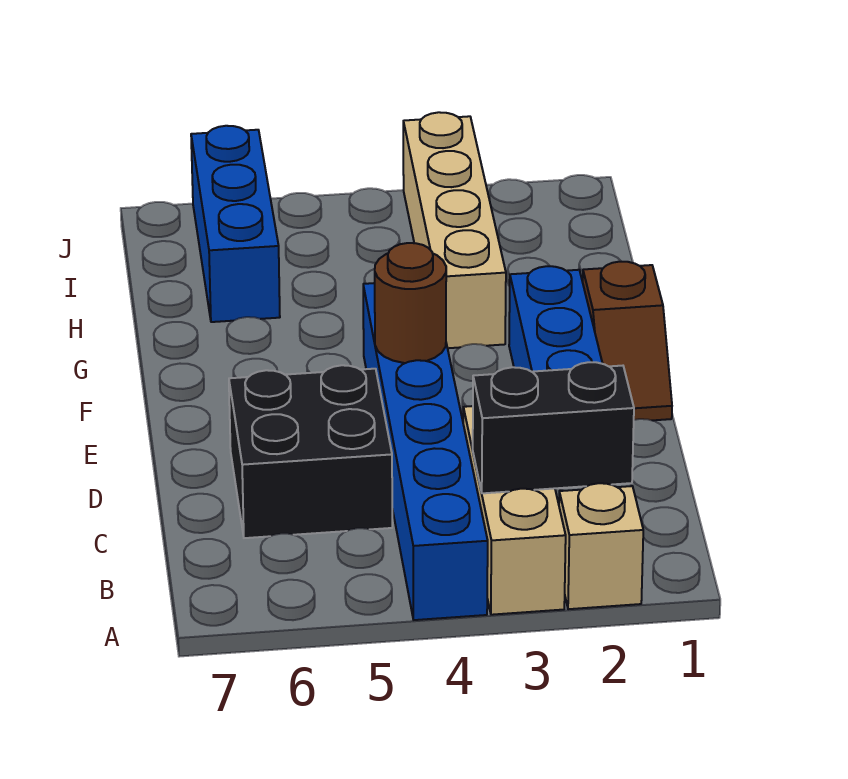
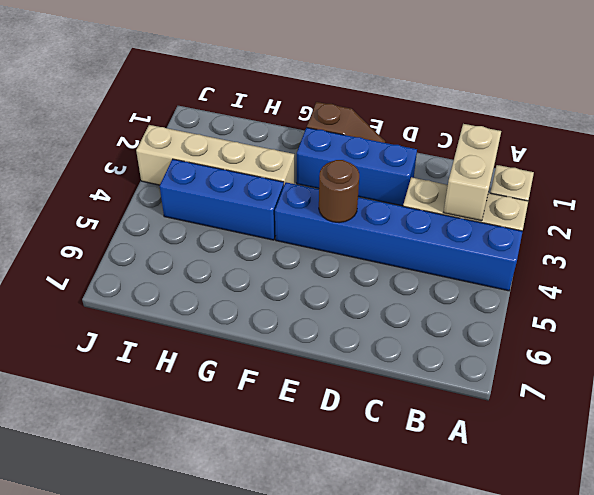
black 1x2 brick [473,362,634,493] -> tan 1x2 brick [443,124,501,221]
black 2x2 brick [229,365,392,538] -> none
blue 1x3 brick [191,126,280,322] -> blue 1x3 brick moved to [160,159,284,240]

